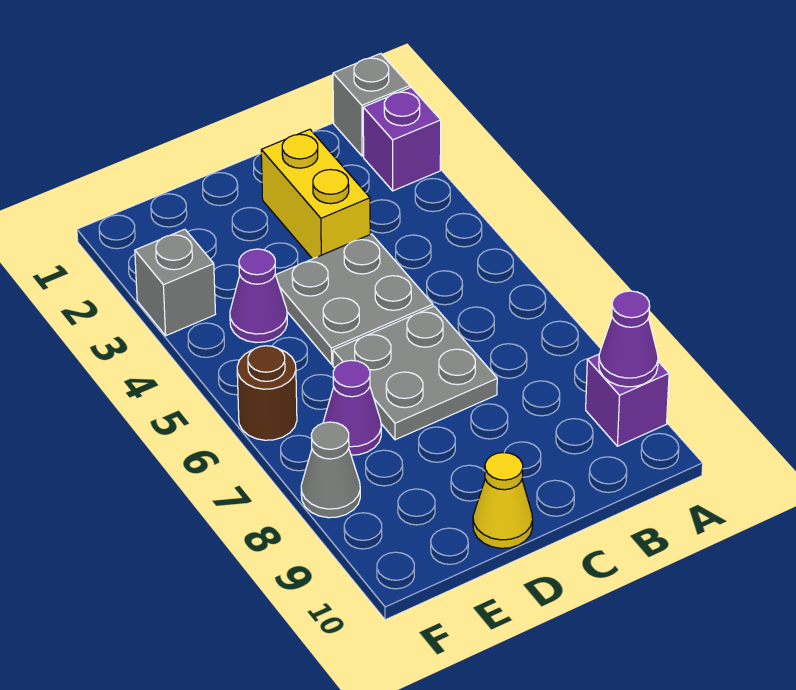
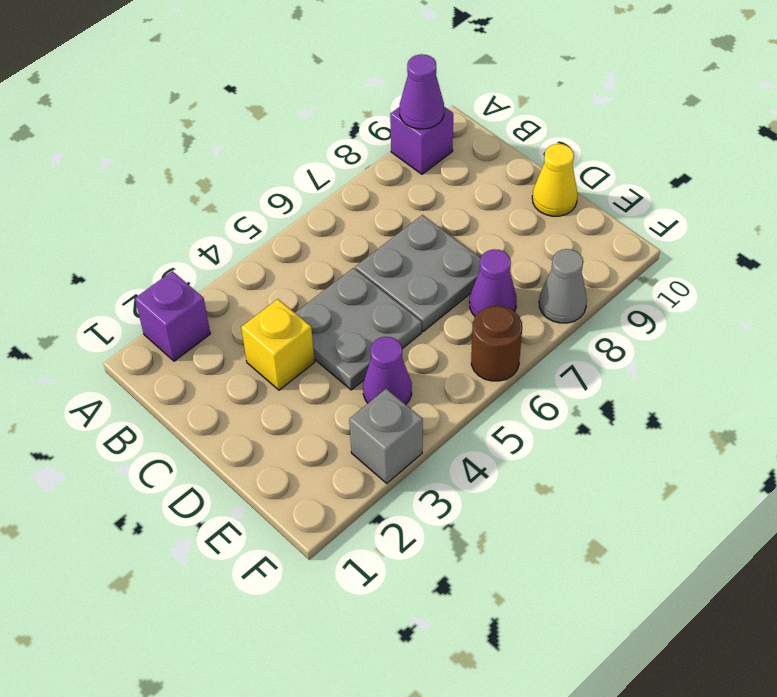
grey 1x1 brick [333,53,410,156] -> none
yellow 1x2 brick [261,129,370,259] -> yellow 1x1 brick [241,299,315,390]

